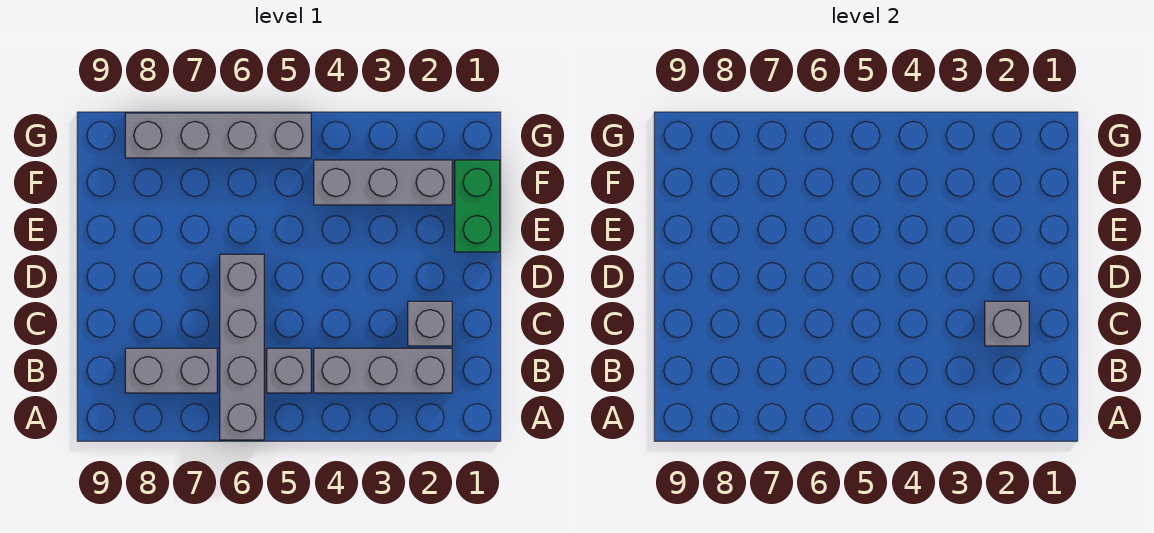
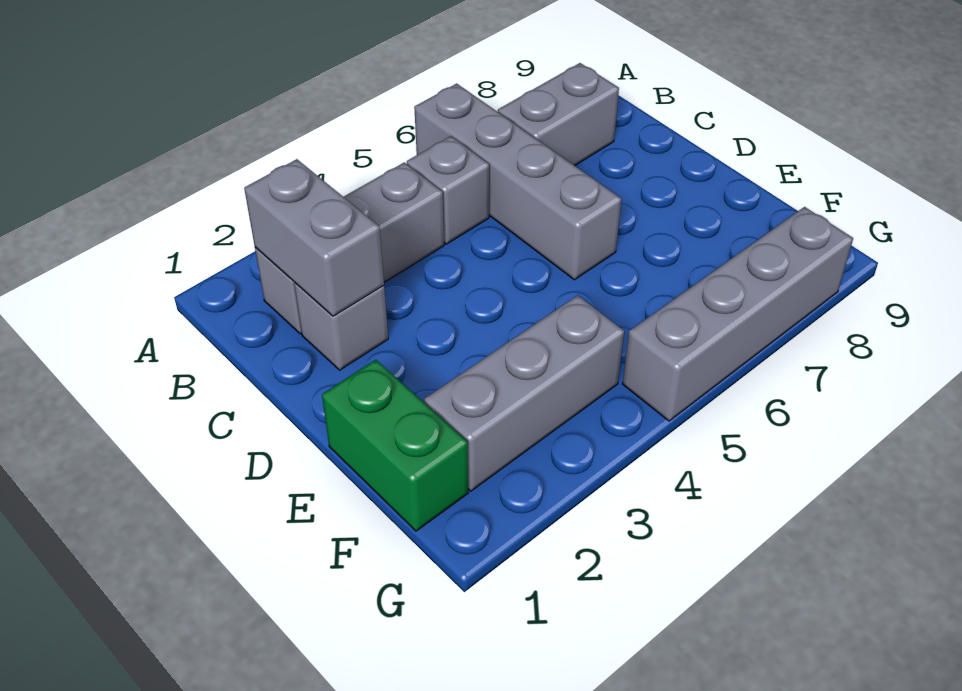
grey 1x1 brick [985,301,1029,346] -> grey 1x2 brick [244,159,384,316]

